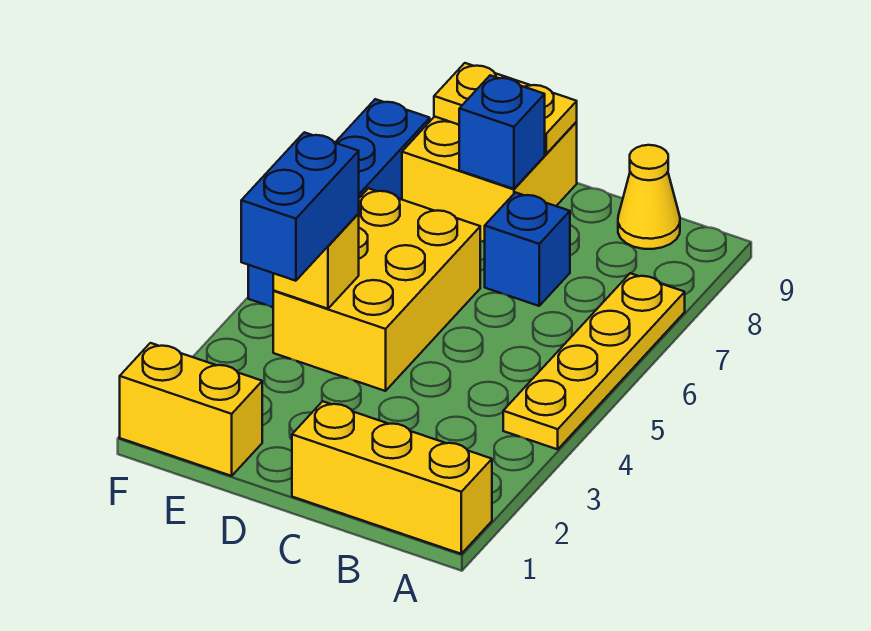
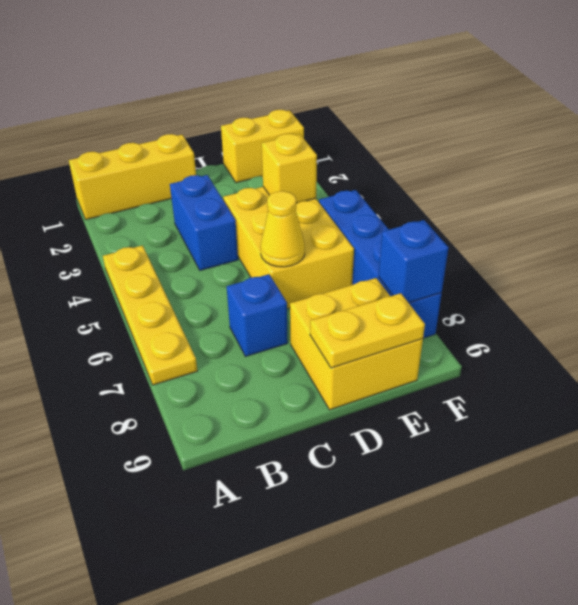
yellow 1x1 cone [618,145,680,249] -> yellow 1x1 cone moved to [260,191,305,267]
blue 1x1 brick [459,75,545,189] -> blue 1x1 brick moved to [379,220,449,303]
blue 1x2 brick [241,132,359,281] -> blue 1x2 brick moved to [170,175,238,270]

